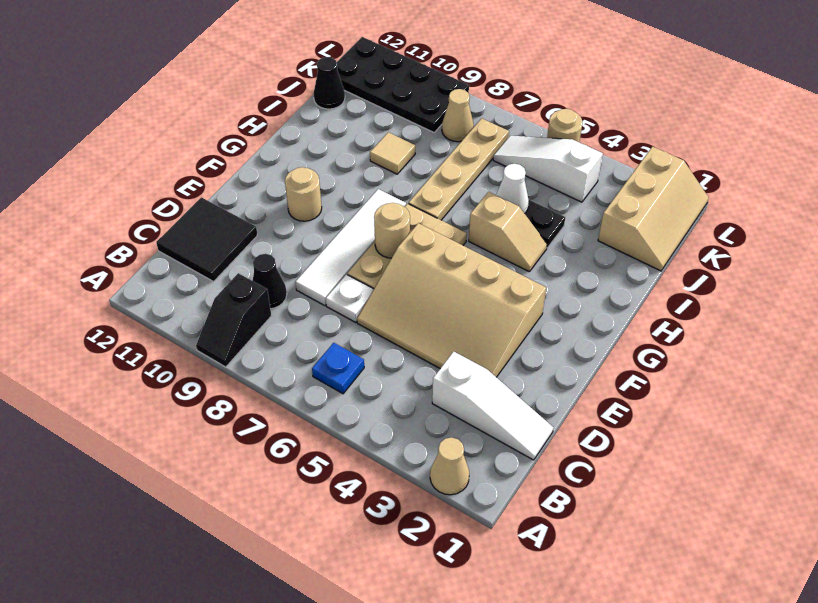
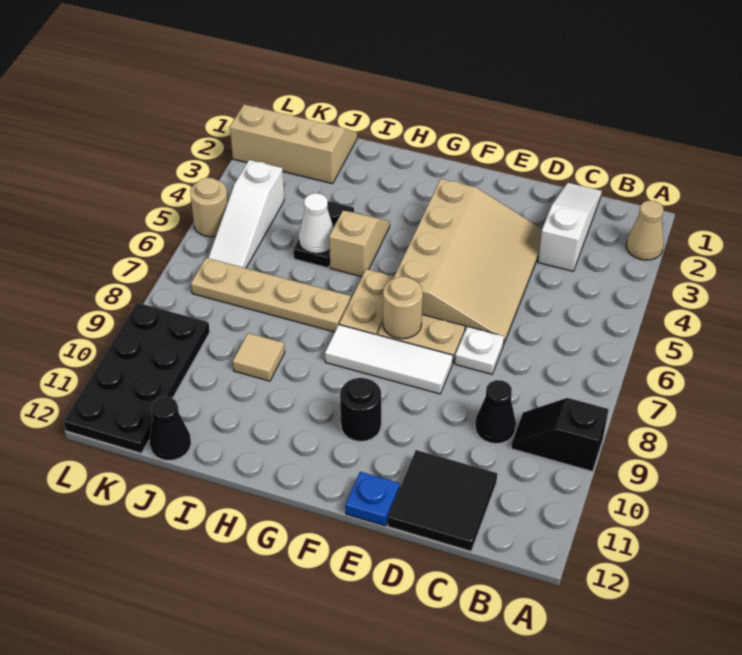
black 1x2 slope [196,273,271,367] -> black 1x2 slope turned to [511,398,609,472]
blue 1x1 plate [312,343,364,394] -> blue 1x1 plate moved to [345,472,400,526]
white 1x4 tile [295,189,406,306] -> white 1x3 tile [325,325,453,394]
tan 1x1 round brick [285,167,322,221] -> black 1x1 round brick [340,378,381,442]
tan 1x1 cone [442,89,474,142] -> none

